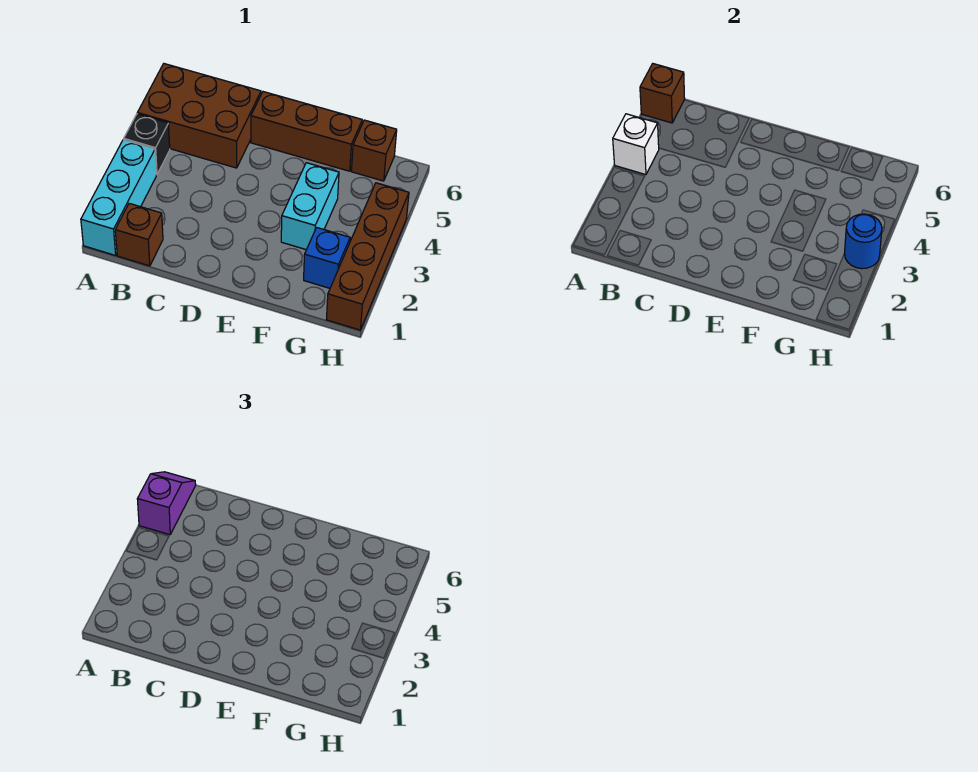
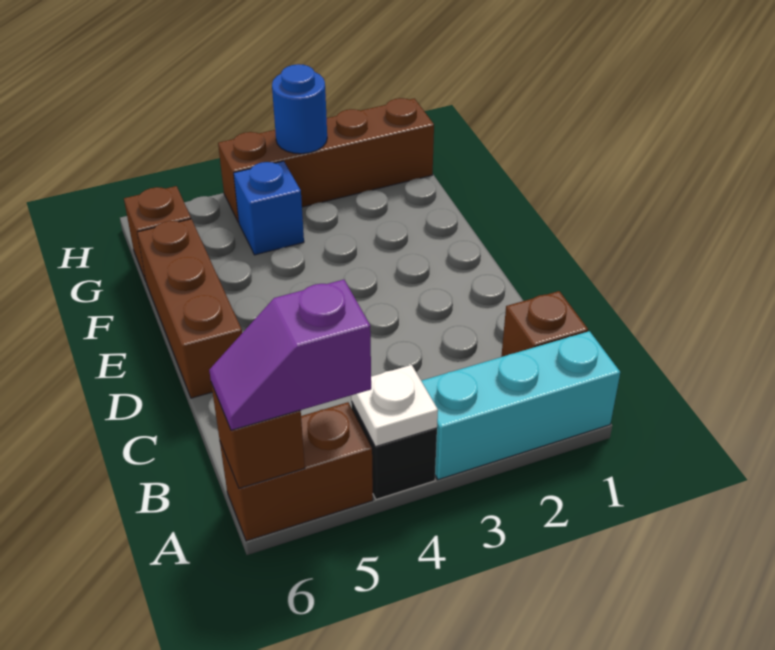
white 1x1 brick [613,114,659,175] -> white 1x1 plate [351,365,438,447]
brown 2x3 brick [137,64,261,168] -> brown 1x2 brick [220,402,373,541]
cyan 1x2 brick [281,163,339,250] -> none
blue 1x1 brick [304,228,350,288] -> blue 1x1 brick moved to [234,161,304,255]

